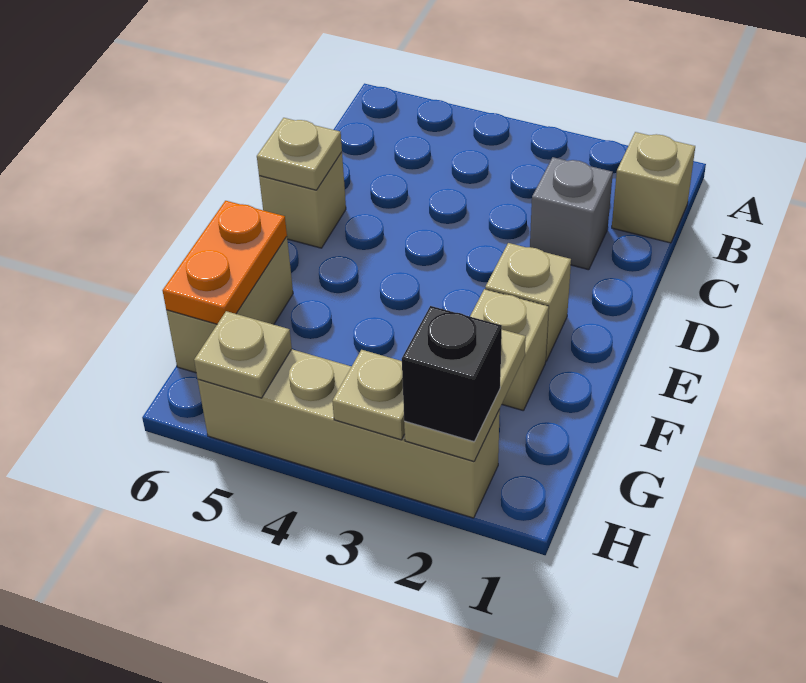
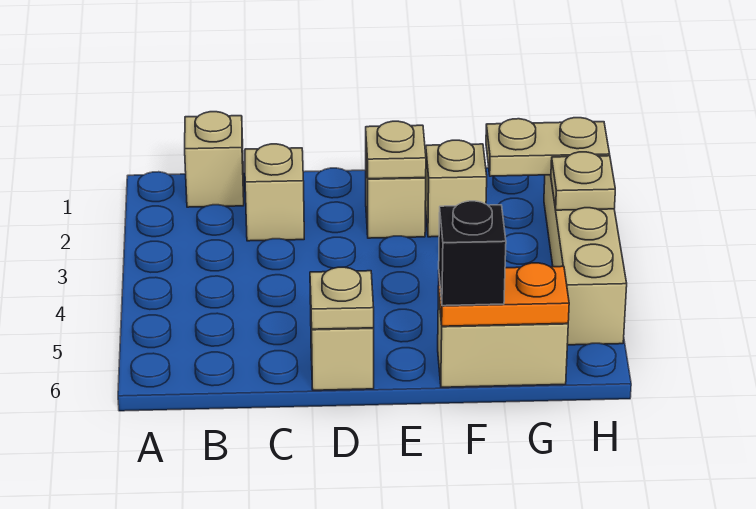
grey 1x1 brick [530,157,613,270] -> tan 1x1 brick [245,144,304,241]
black 1x1 brick [402,306,502,442] -> black 1x1 brick moved to [439,201,506,306]
tan 1x1 plate [194,311,292,398] -> tan 1x1 plate moved to [366,121,426,179]

